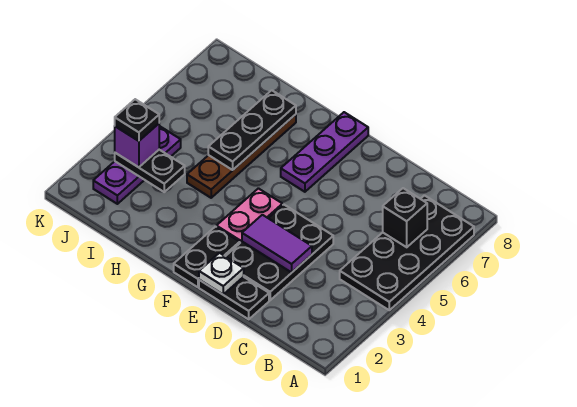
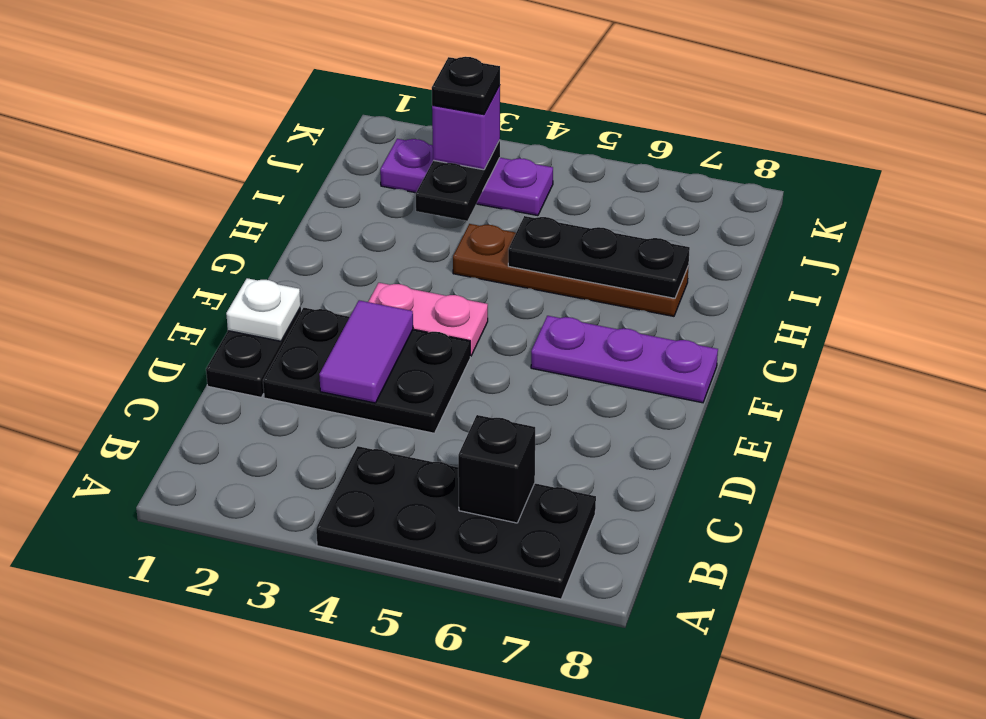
black 1x2 plate [174,227,240,287] -> none

